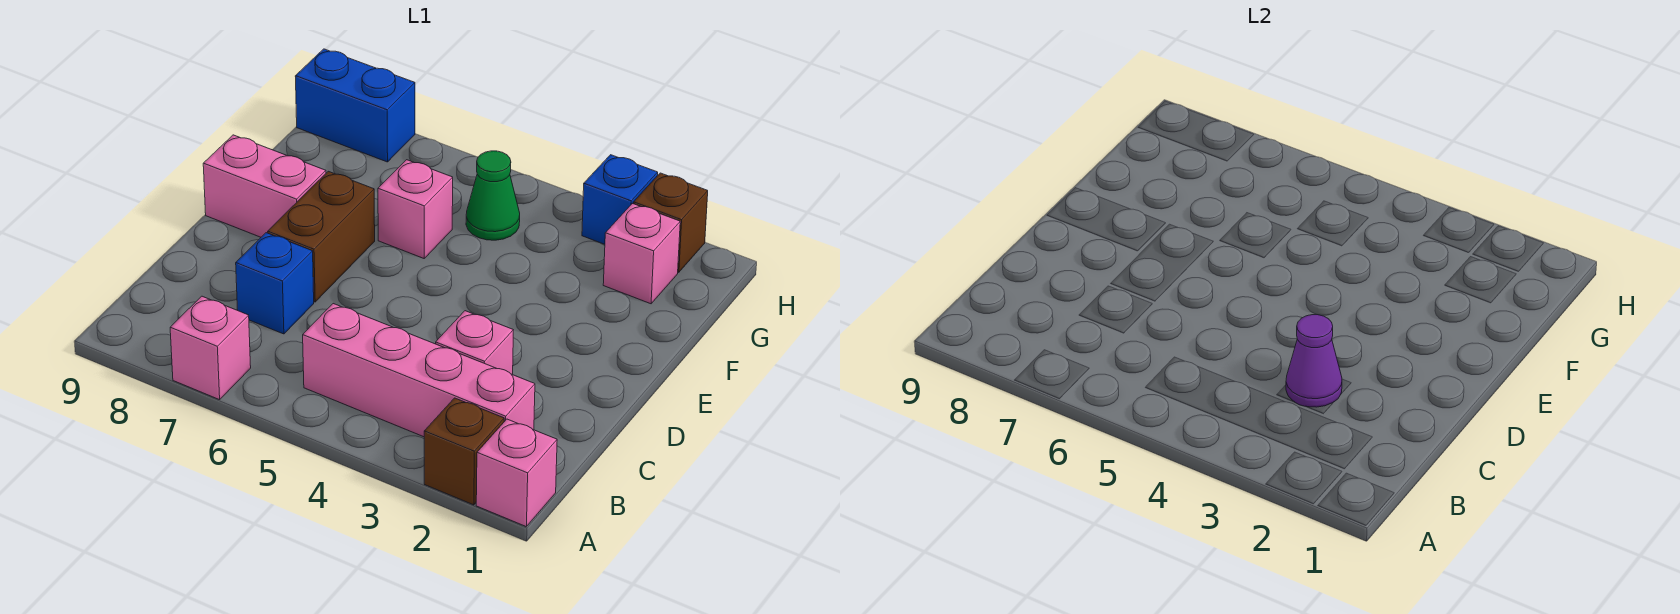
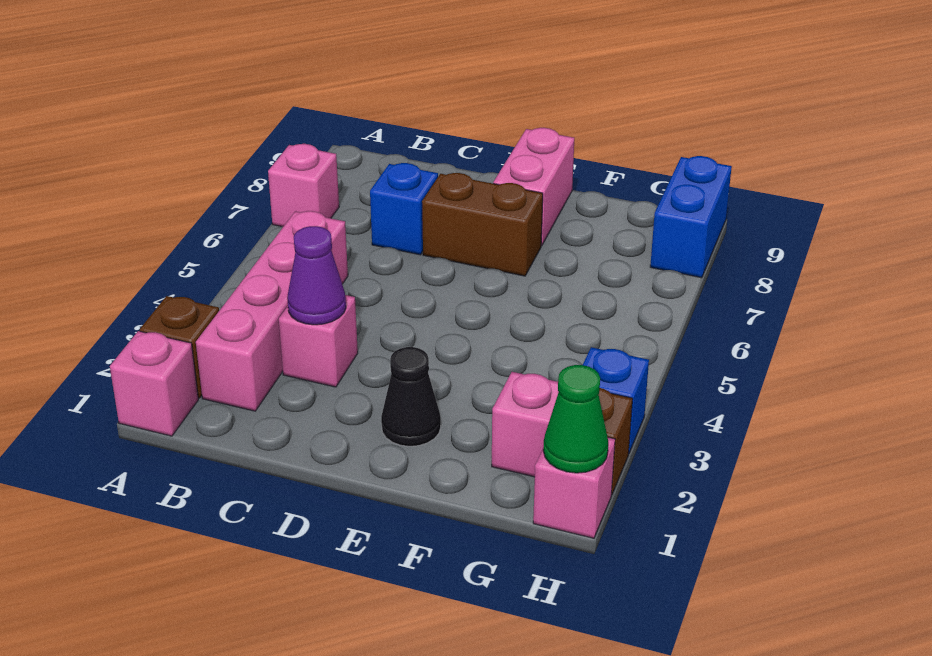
none -> black 1x1 cone [381,347,441,446]
pink 1x1 brick [378,160,453,258] -> pink 1x1 brick moved to [533,437,615,538]
green 1x1 cone [466,151,520,240] -> green 1x1 cone moved to [543,365,608,473]

